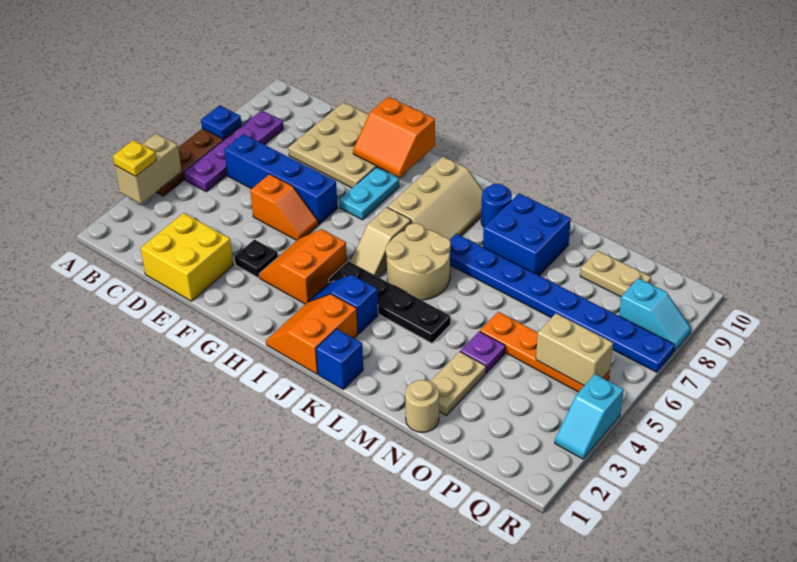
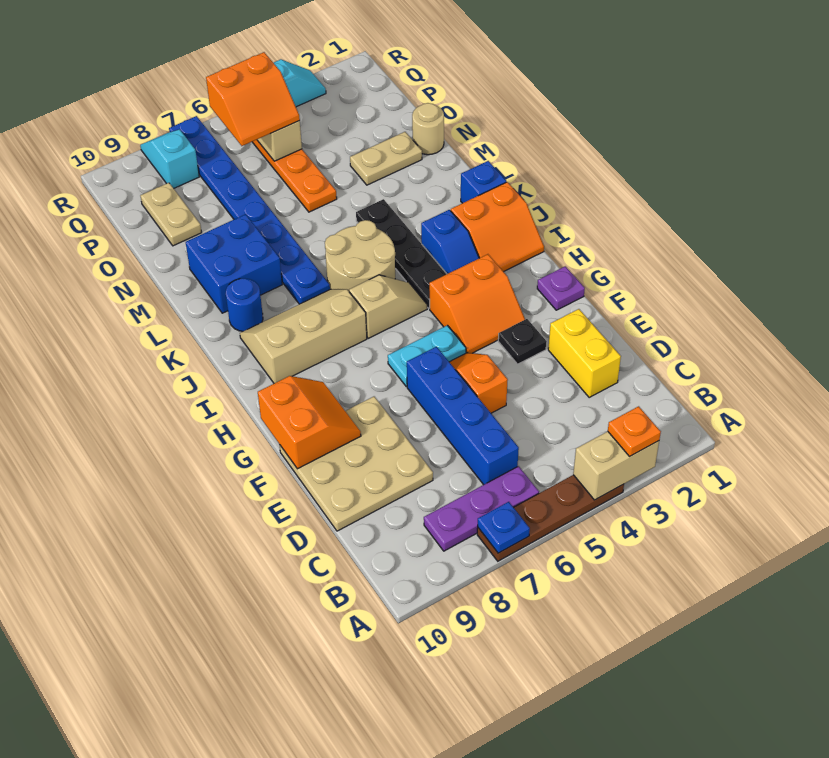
yellow 1x1 plate [113,140,156,176] -> orange 1x1 plate [608,406,661,456]
purple 1x4 plate [184,110,283,192] -> purple 1x3 plate [424,466,539,551]
yellow 2x2 brick [141,213,233,301] -> yellow 1x2 brick [548,309,621,397]
cyan 1x2 plate [339,167,399,220] -> cyan 1x2 plate moved to [388,325,466,387]
purple 1x1 plate [460,331,505,373] -> purple 1x1 plate moved to [537,266,585,310]
none -> orange 2x2 slope [206,52,300,146]

